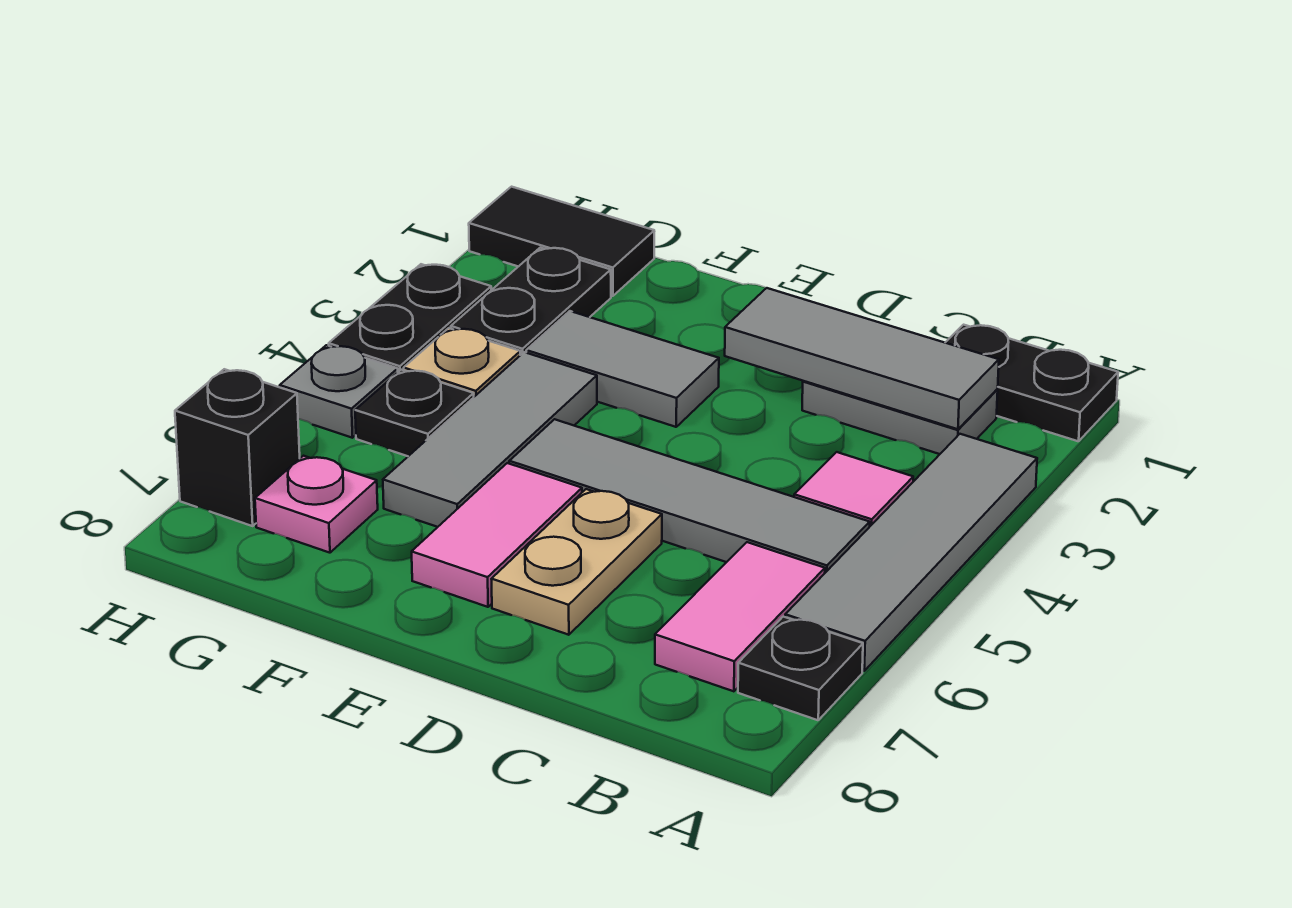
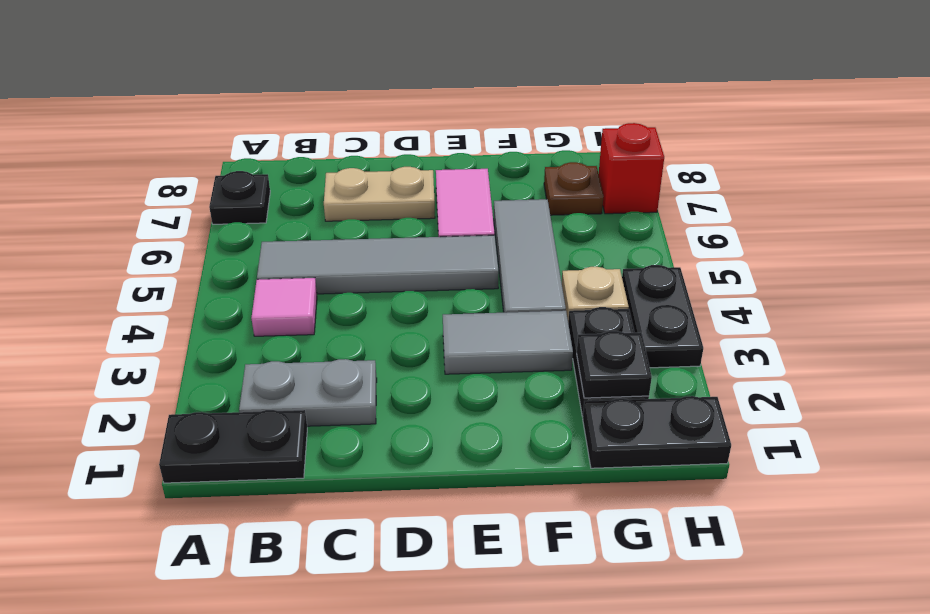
grey 1x4 tile [785,434,1037,671] -> none
grey 1x3 tile [725,288,999,429] -> none
pink 1x2 tile [655,542,825,691] -> none
tan 1x2 plate [492,489,662,635] -> tan 1x2 plate turned to [324,167,435,221]
black 1x2 tile [469,187,654,296] -> black 1x2 plate [583,396,731,468]
black 1x1 plate [355,370,474,456] -> black 1x1 plate moved to [577,331,652,398]
pink 1x1 plate [255,456,378,553] -> brown 1x1 plate [544,162,604,215]
grey 1x1 plate [280,345,398,438] -> none
black 1x1 brick [175,369,300,526] -> red 1x1 brick [599,123,664,214]

